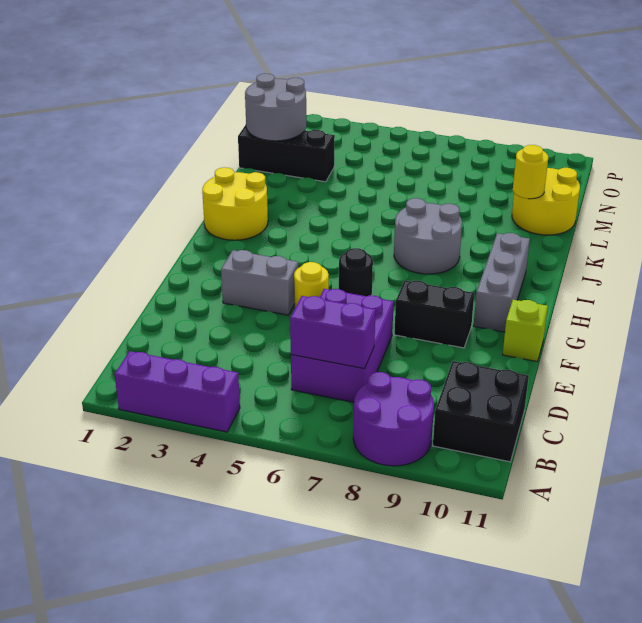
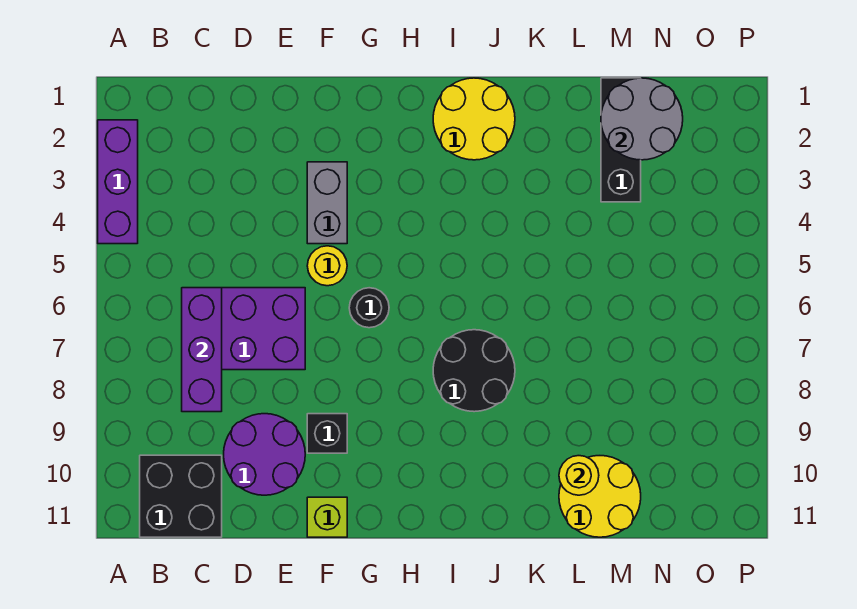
purple 2x2 round brick [353,372,434,466] -> purple 2x2 round brick moved to [224,414,305,495]
purple 1x2 brick [290,296,376,369] -> purple 1x3 brick [182,288,222,412]
black 1x2 brick [394,281,474,348] -> black 1x1 brick [307,414,347,453]
grey 1x3 brick [474,233,530,332] -> none
grey 2x2 round brick [394,198,462,274] -> black 2x2 round brick [433,330,515,412]

